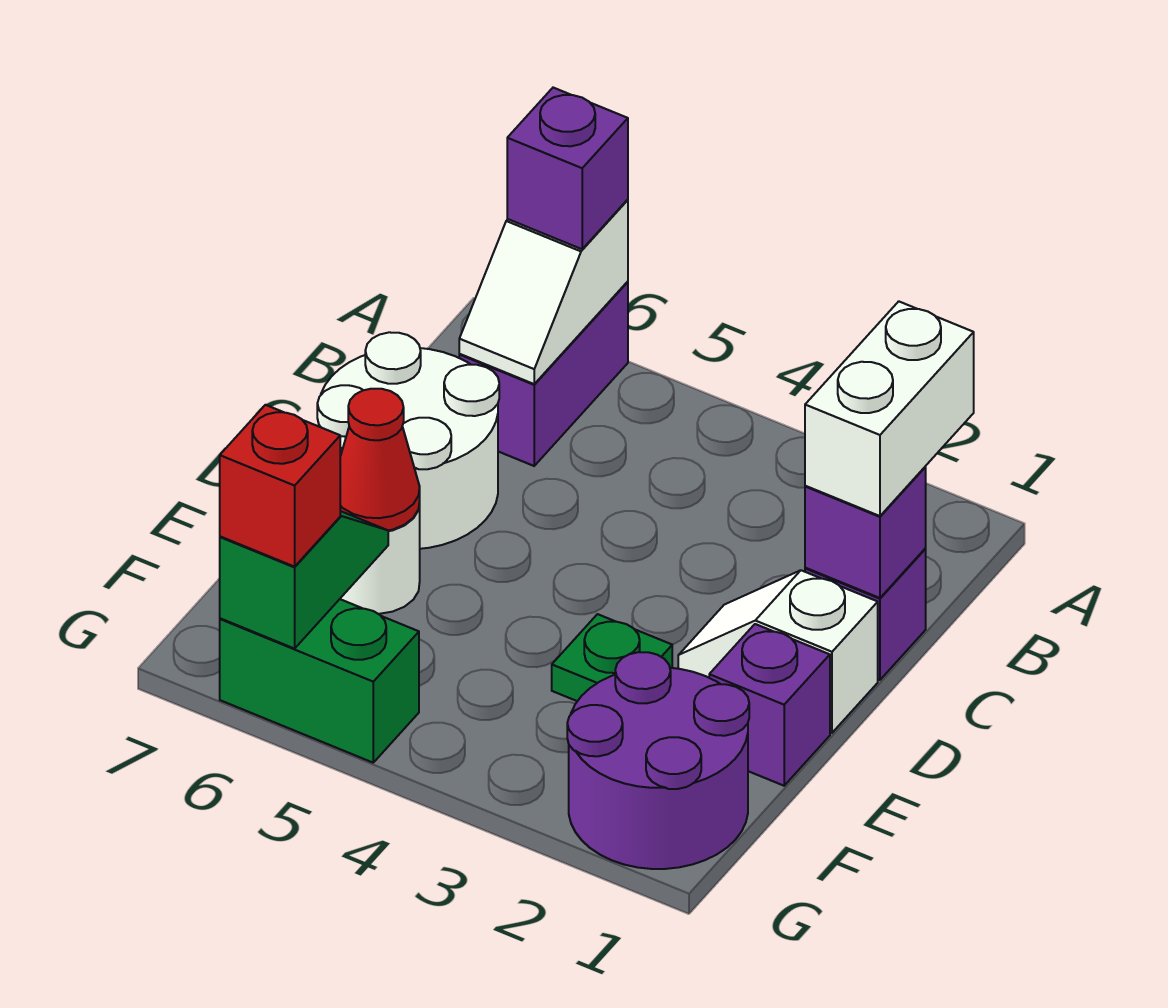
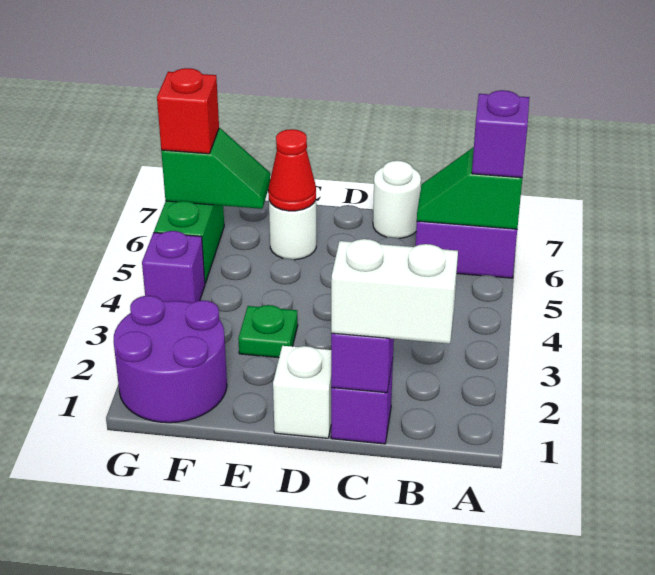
white 1x2 slope [459,200,628,384] -> green 1x2 slope [417,147,522,229]
white 2x2 round brick [317,332,499,549] -> white 1x1 round brick [373,161,421,238]
purple 1x1 brick [709,624,830,786] -> purple 1x1 brick moved to [142,231,205,303]

